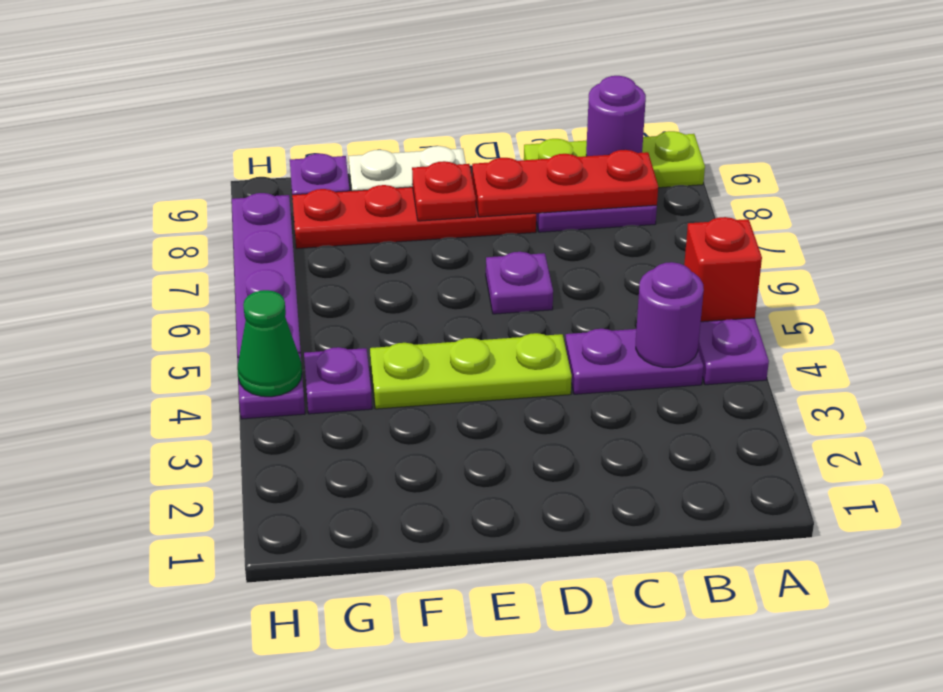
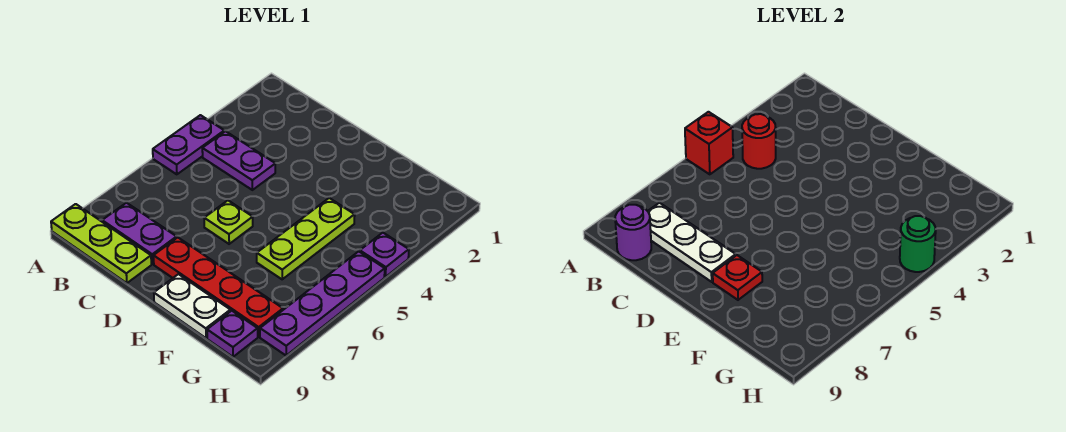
purple 1x1 round brick [636,262,704,367] -> red 1x1 round brick [742,114,776,169]
red 1x3 plate [472,150,658,217] -> white 1x3 plate [648,203,736,282]
lime 1x3 plate [370,333,572,409] -> lime 1x3 plate turned to [257,198,355,279]
purple 1x1 plate [486,252,553,314] -> lime 1x1 plate [204,201,253,244]
purple 1x1 plate [304,347,372,414] -> none
green 1x1 cone [237,290,302,397] -> green 1x1 round brick [900,216,936,272]

